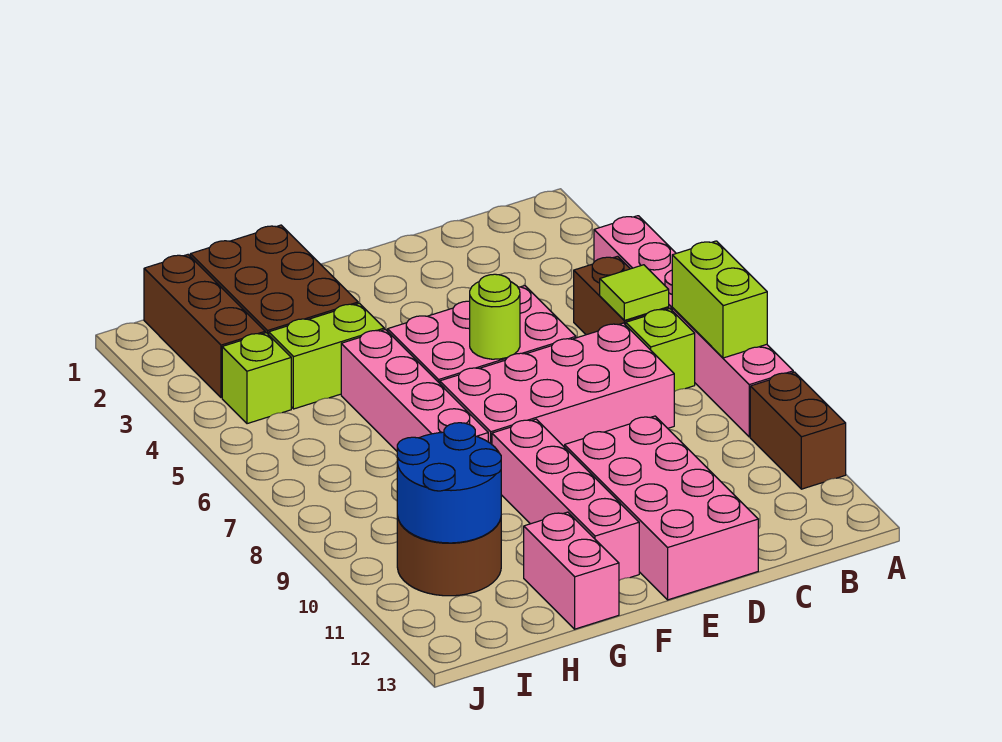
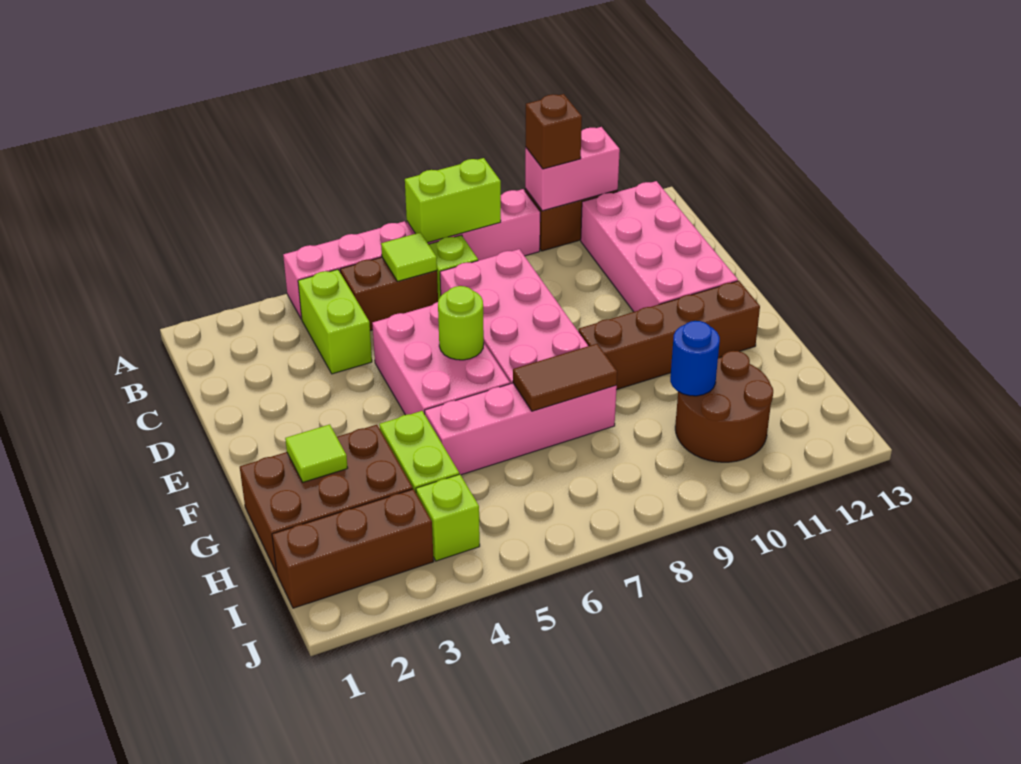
none -> brown 1x1 brick [526,94,582,169]
none -> lime 1x2 brick [298,269,372,374]
pink 2x4 brick [565,416,758,600] -> pink 2x4 brick turned to [581,181,738,312]
pink 1x4 brick [492,419,639,580] -> brown 1x4 brick [578,281,760,390]
none -> lime 1x1 tile [285,424,348,482]
none -> brown 1x2 tile [513,344,617,411]
pink 1x2 brick [524,512,619,629] -> pink 1x2 brick moved to [525,127,620,211]
blue 2x2 round brick [397,423,501,543] -> blue 1x1 round brick [670,321,720,396]

